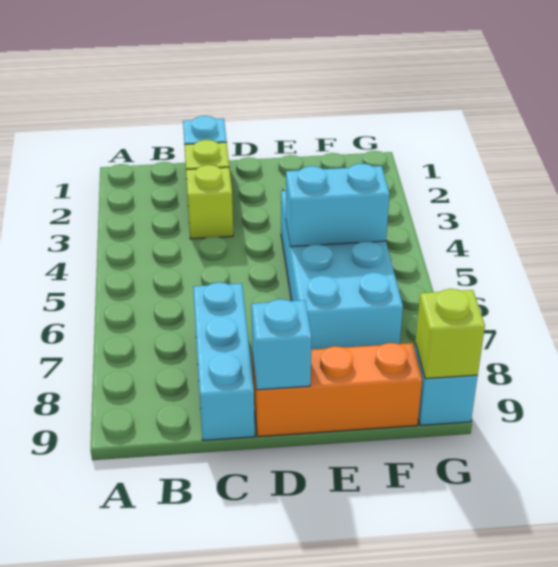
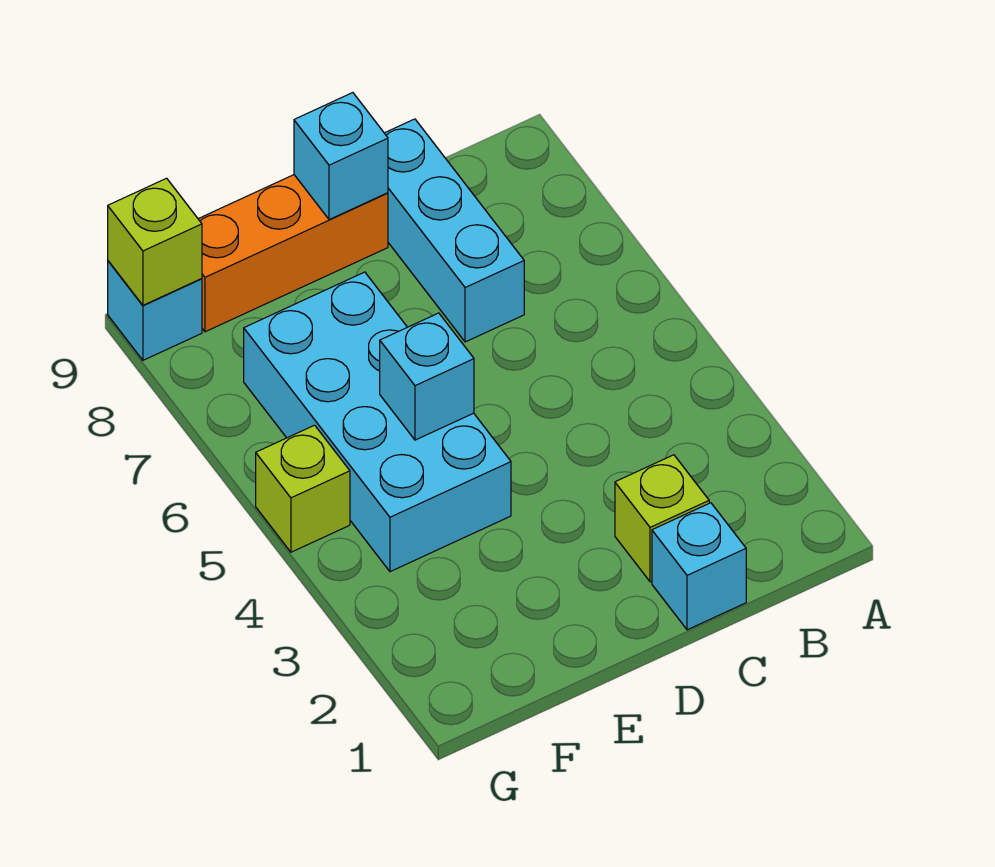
lime 1x1 brick [186,165,233,239] -> lime 1x1 brick moved to [256,425,350,552]
cyan 1x2 brick [286,163,390,247] -> cyan 1x1 brick [380,313,474,440]

